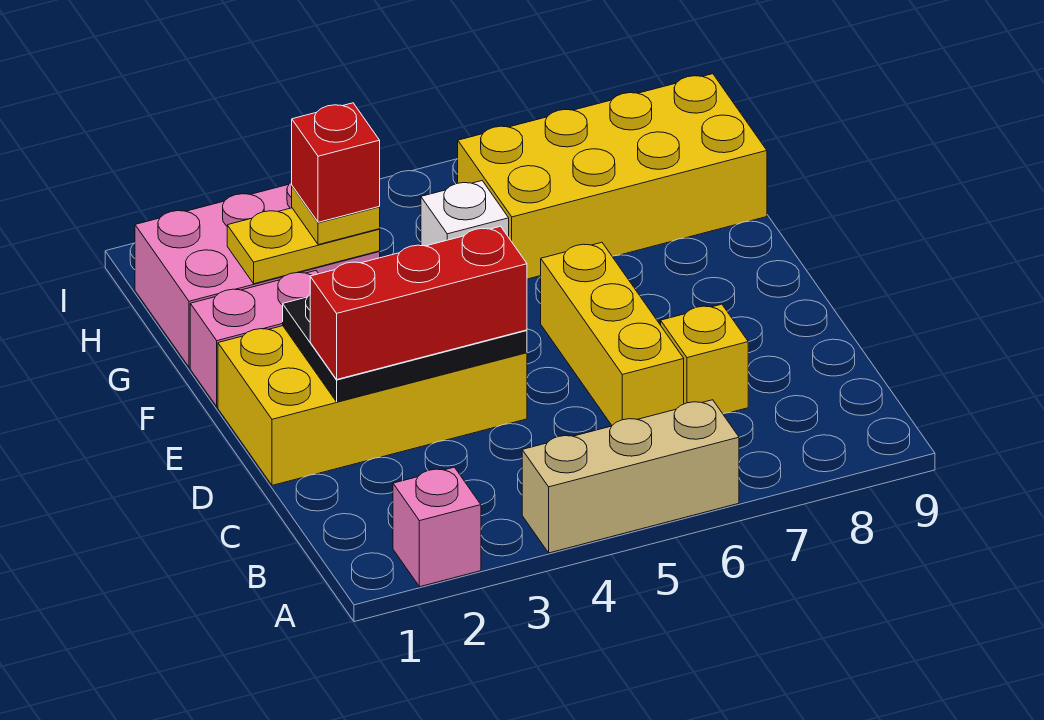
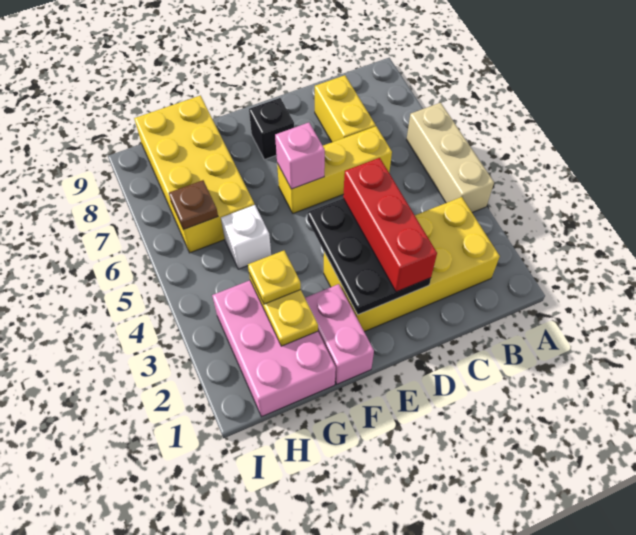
pink 1x1 brick [393,467,481,587] -> pink 1x1 brick moved to [275,123,325,189]
yellow 1x1 brick [661,304,748,414] -> yellow 1x2 brick [315,75,376,142]
yellow 2x4 brick [218,326,527,485] -> yellow 2x4 brick turned to [324,197,500,332]
none -> black 1x1 brick [249,98,294,160]
red 1x1 brick [292,103,380,222] -> none
none -> brown 1x1 plate [169,180,218,230]

